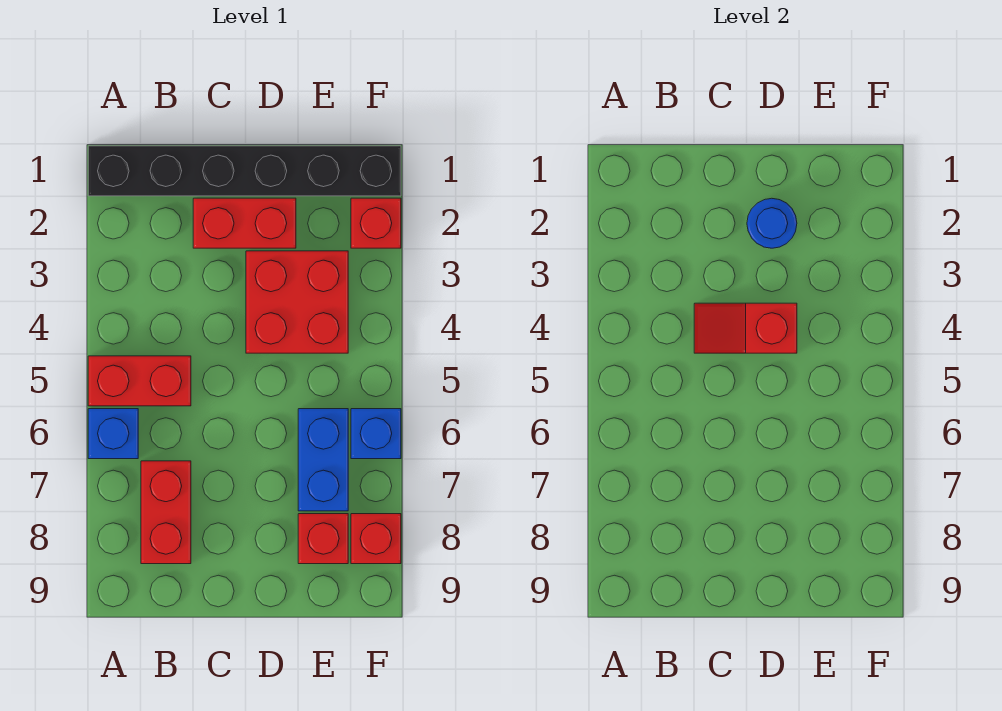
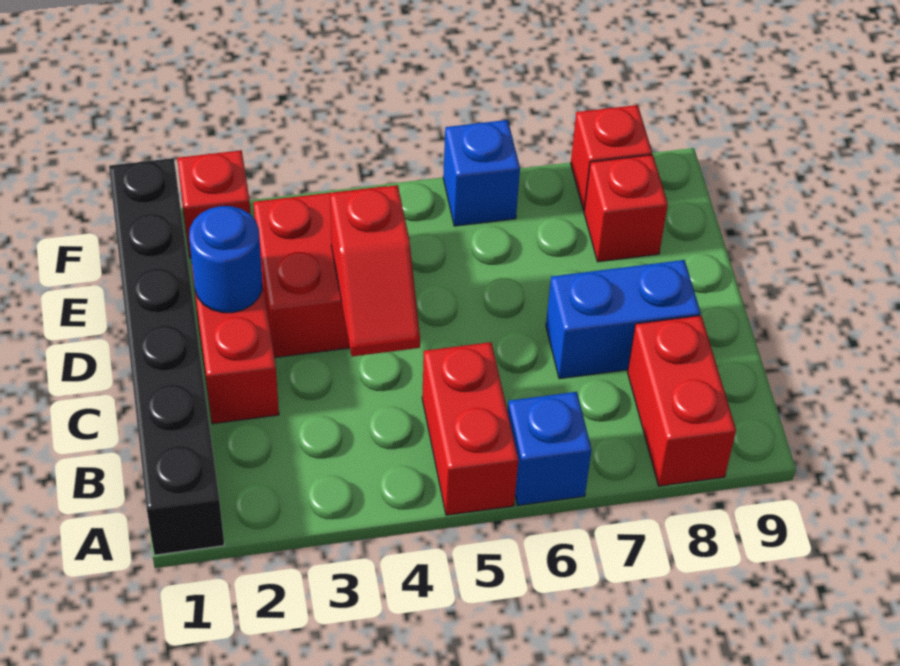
red 1x2 brick [141,461,191,564] -> red 1x2 brick turned to [628,316,736,486]
blue 1x2 brick [298,409,348,511] -> blue 1x2 brick moved to [546,260,701,379]

